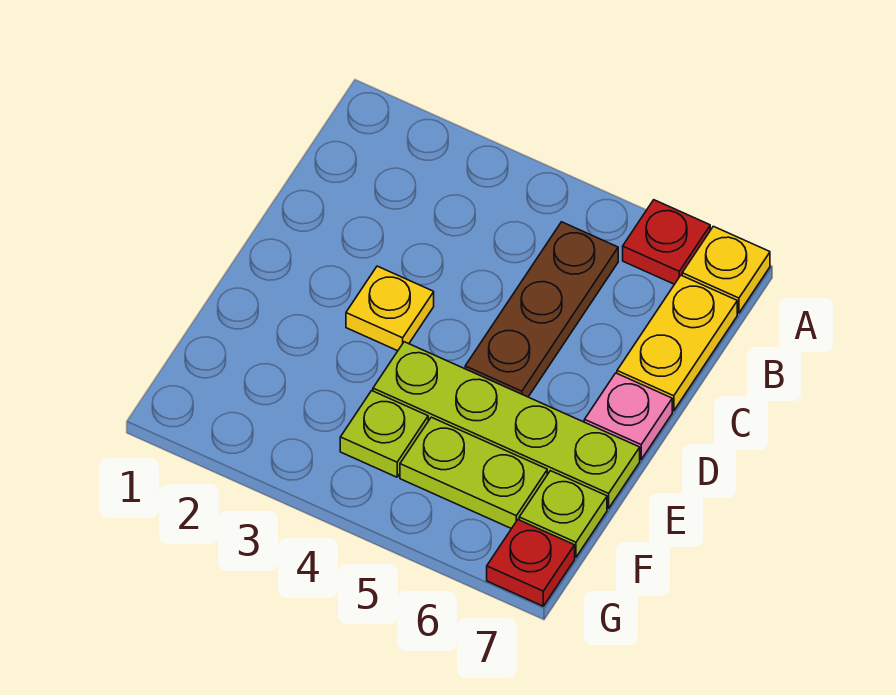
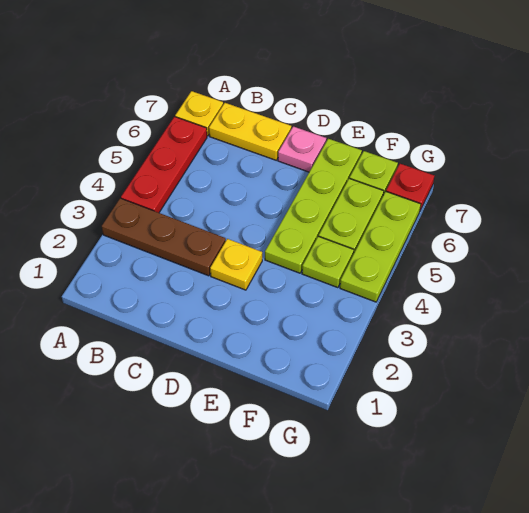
red 1x1 plate [623,200,710,284] -> red 1x3 plate [121,117,207,213]
brown 1x3 plate [465,222,618,397] -> brown 1x3 plate moved to [102,198,226,276]
none -> lime 1x3 plate [340,192,421,302]

